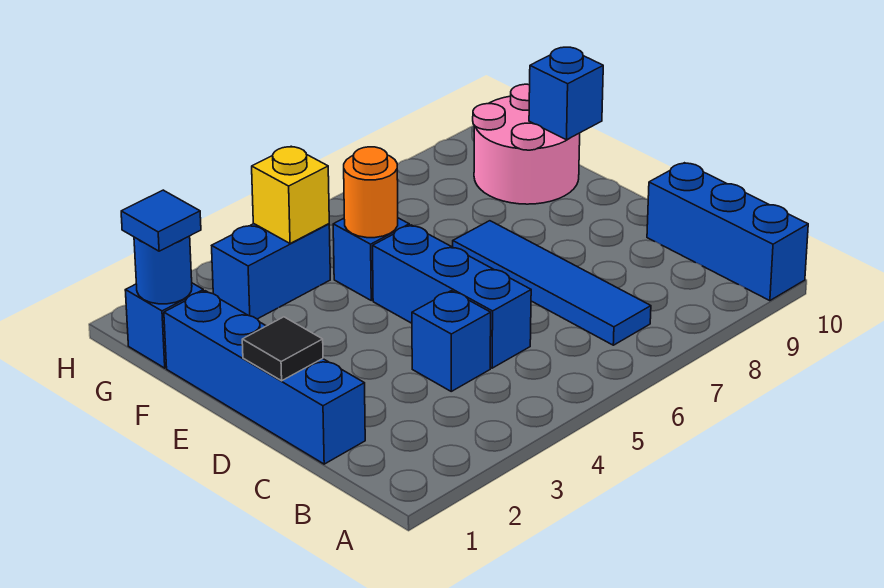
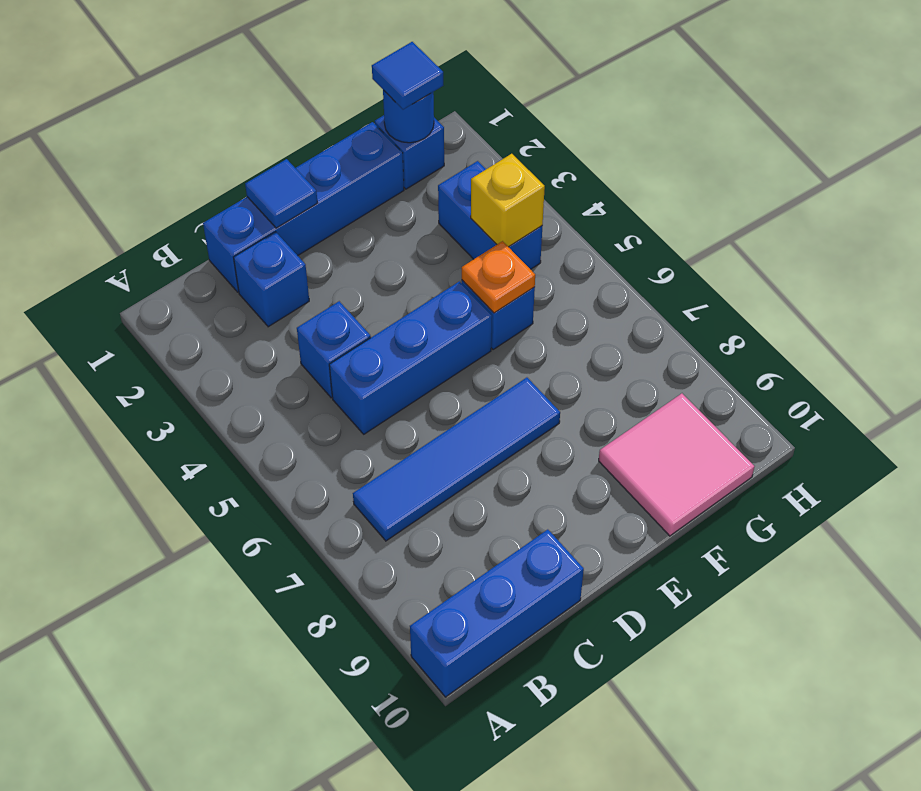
black 1x1 tile [242,317,323,381] -> blue 1x1 tile [245,159,318,228]
orange 1x1 round brick [344,147,398,238] -> orange 1x1 plate [462,241,535,313]
pink 2x2 round brick [473,84,580,204] -> pink 2x2 tile [599,393,754,536]
blue 1x1 brick [529,47,603,140] -> blue 1x1 brick moved to [234,232,309,327]

